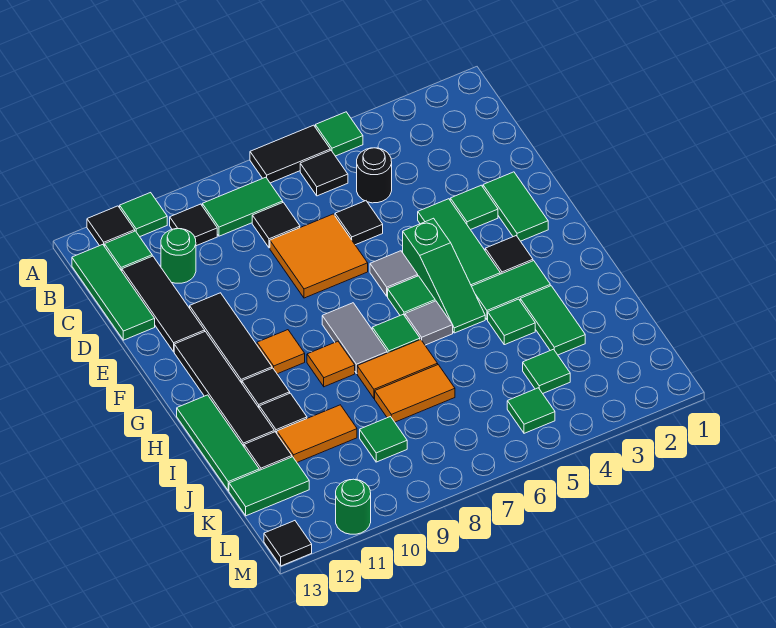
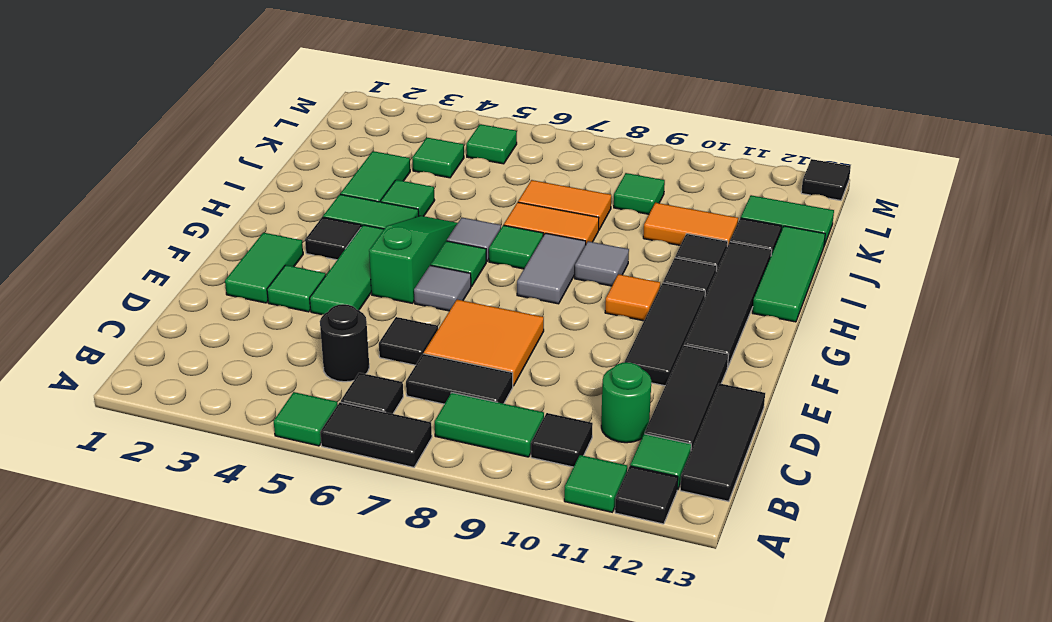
green 1x3 tile [72,245,155,340] -> black 1x3 tile [680,383,765,501]
black 1x1 tile [252,202,300,248] -> black 1x2 tile [406,354,513,404]
orange 1x1 tile [307,341,355,387] -> grey 1x1 tile [575,241,629,286]
green 1x1 round brick [336,479,371,534] -> none

